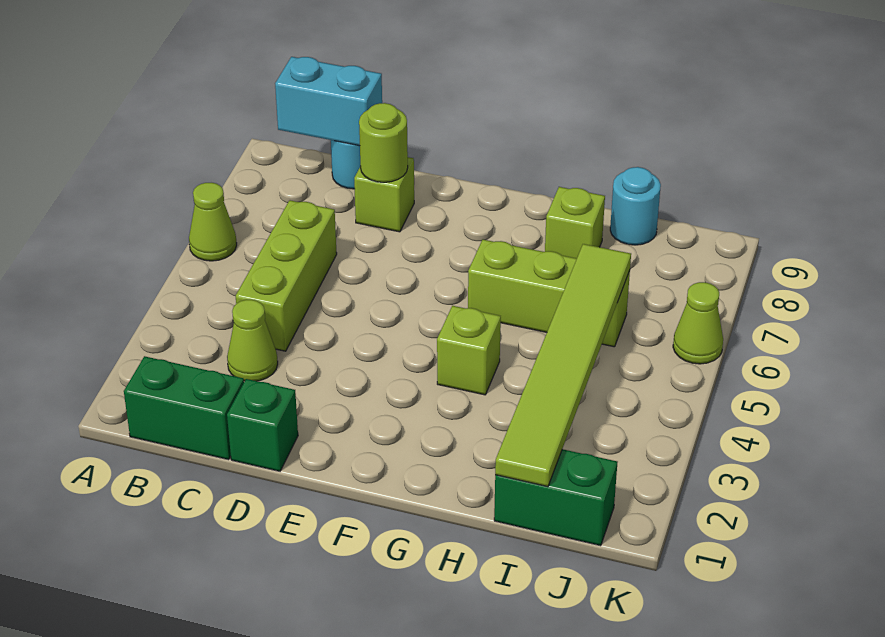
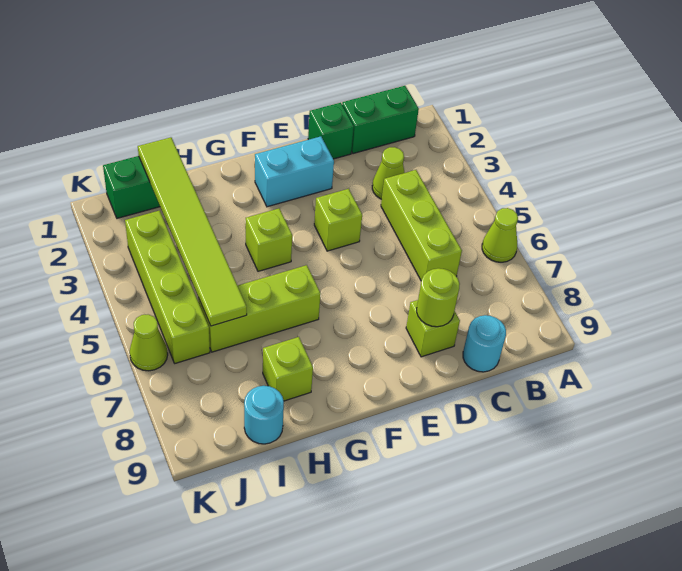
cyan 1x2 brick [275,57,382,146] -> cyan 1x2 brick moved to [255,136,334,207]
none -> lime 1x1 brick [314,189,362,251]
none -> lime 1x4 brick [125,211,210,363]

